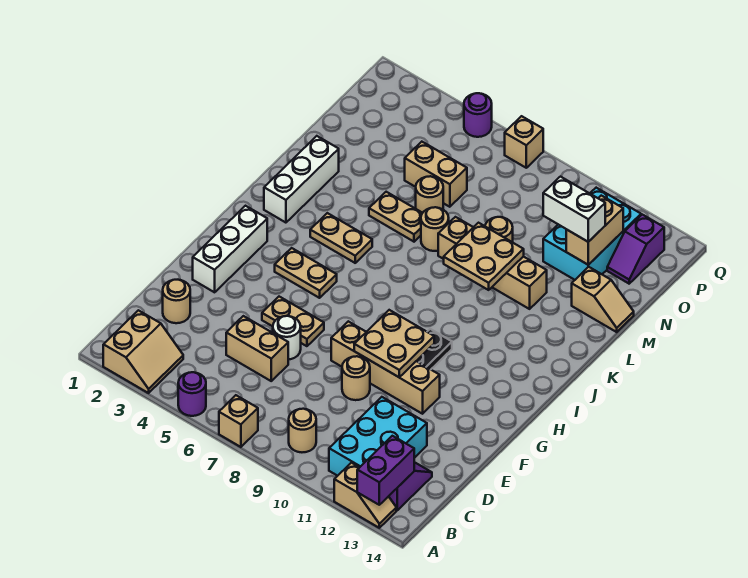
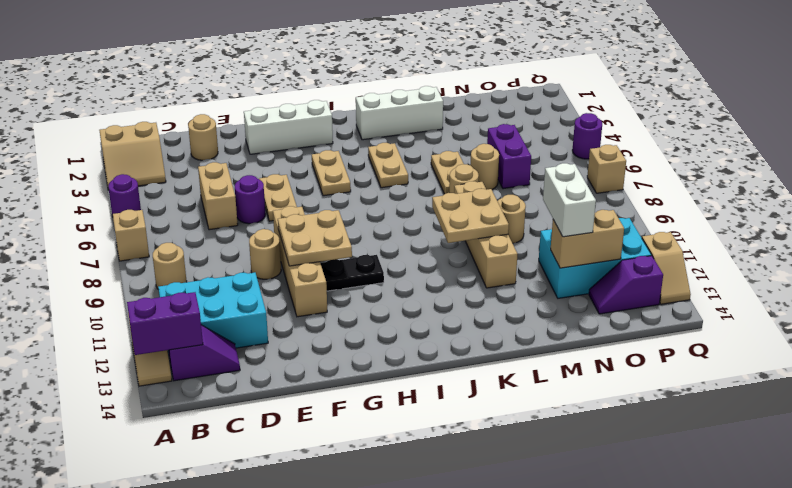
white 1x1 round brick [273,316,301,360] -> purple 1x1 round brick [235,175,265,224]
tan 1x2 slope [572,267,634,332] -> tan 1x2 slope moved to [642,232,691,304]
tan 1x2 brick [405,142,467,207] -> purple 1x2 brick [487,124,531,189]

